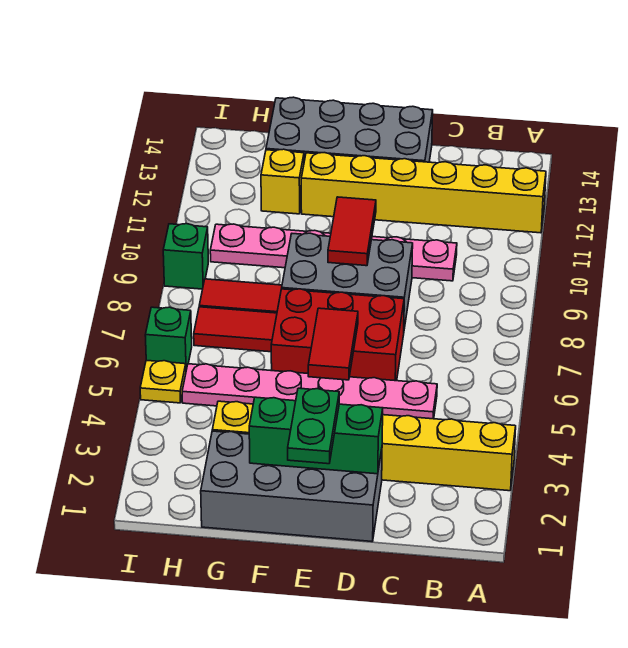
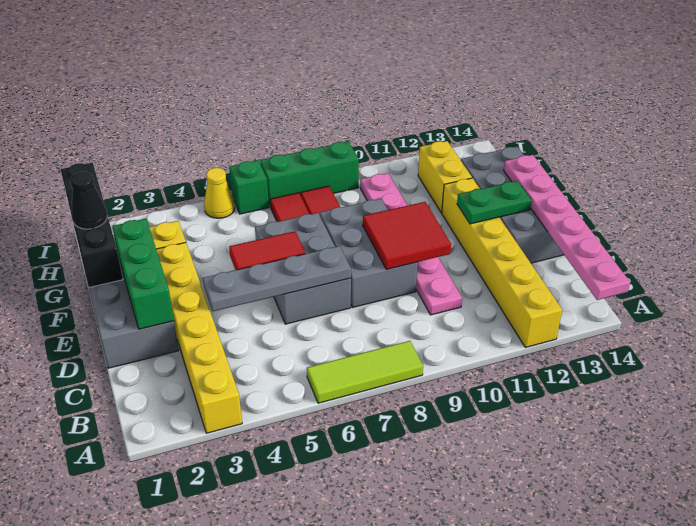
none -> lime 1x3 tile [307,341,423,403]
pink 1x6 plate [182,364,437,419] -> pink 1x6 plate moved to [504,155,630,300]
none -> grey 1x4 plate [203,246,351,311]
red 2x3 brick [271,289,404,381] -> grey 2x3 brick [255,213,351,324]
green 1x2 plate [288,388,339,464] -> green 1x2 plate moved to [457,181,532,224]
red 1x2 tile [328,197,376,266] -> red 2x2 tile [363,202,451,269]
none -> black 1x4 brick [61,163,123,287]
none -> black 1x1 cone [70,172,107,229]
yellow 1x1 brick [261,149,304,214] -> yellow 1x2 brick [418,141,472,213]
yellow 1x1 plate [140,360,186,403] -> yellow 1x1 cone [204,168,235,218]
green 1x1 brick [163,224,208,289] -> green 1x3 brick [260,142,359,207]

